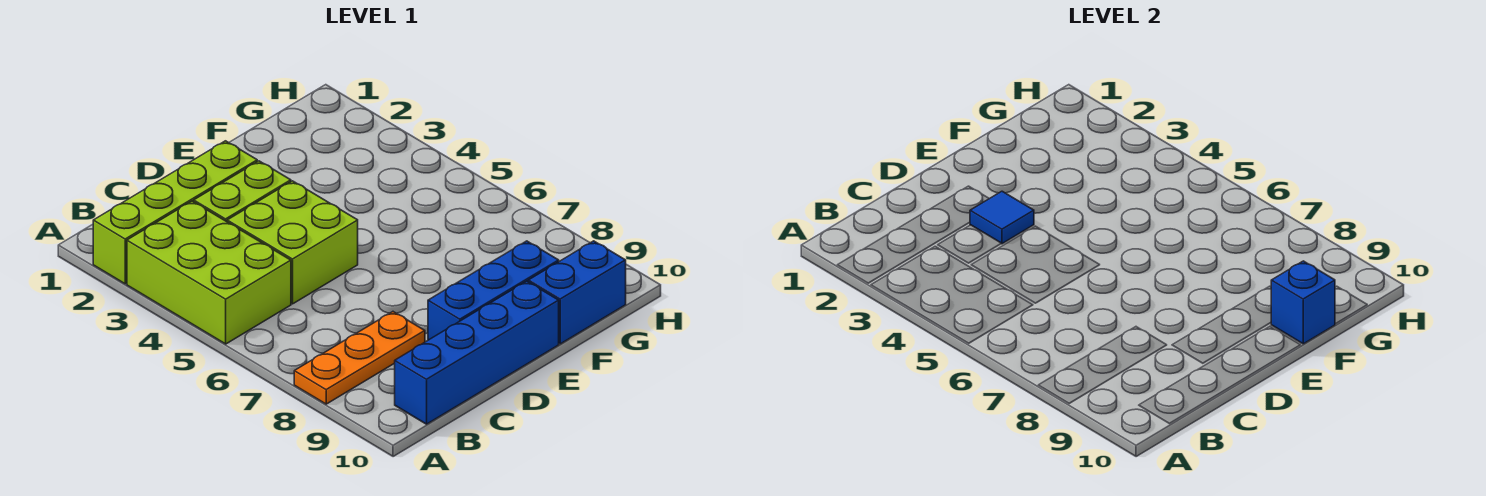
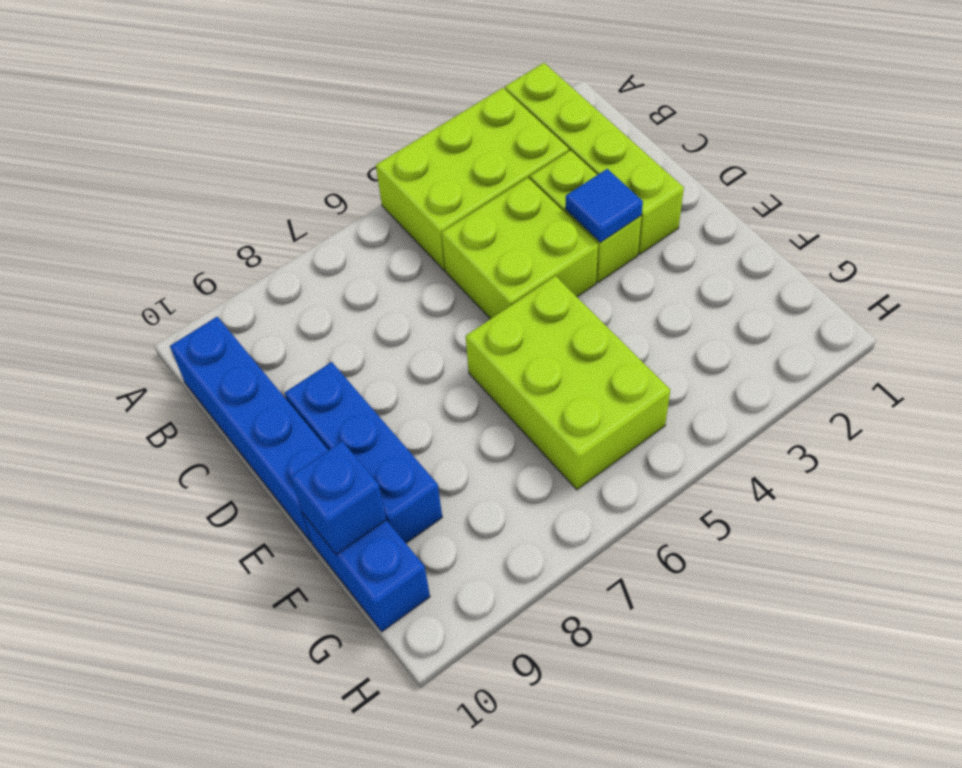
orange 1x3 plate [294,312,425,404] -> none
none -> lime 2x3 brick [466,276,670,490]

